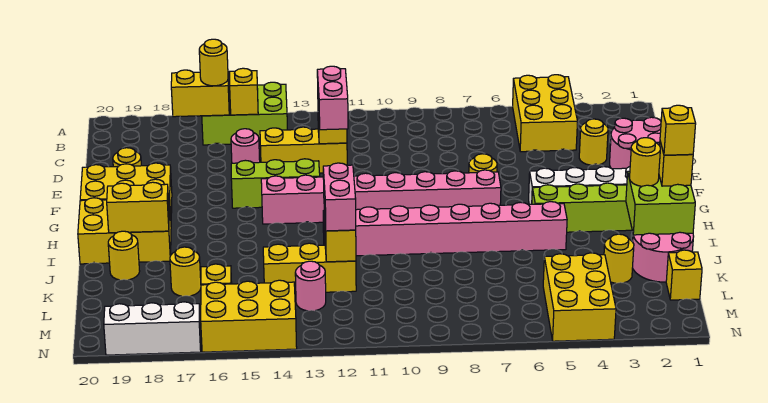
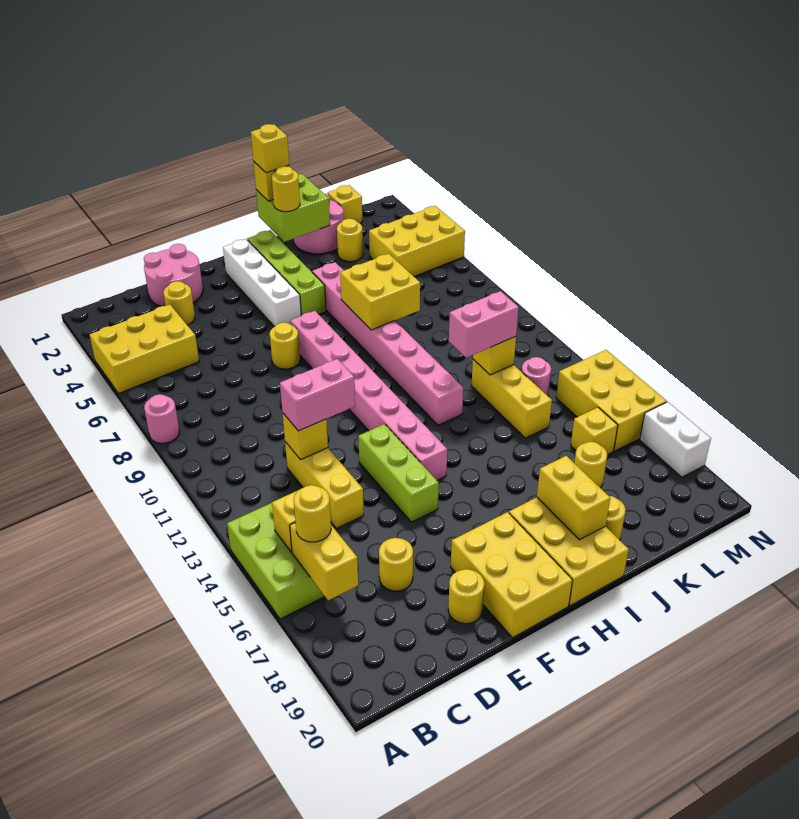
pink 1x1 round brick [231,129,260,163] -> pink 1x1 round brick moved to [144,394,179,443]
none -> yellow 1x1 round brick [379,538,413,591]
none -> yellow 2x2 brick [340,254,420,330]
white 1x3 brick [104,302,201,355] -> white 1x2 brick [640,402,711,477]

